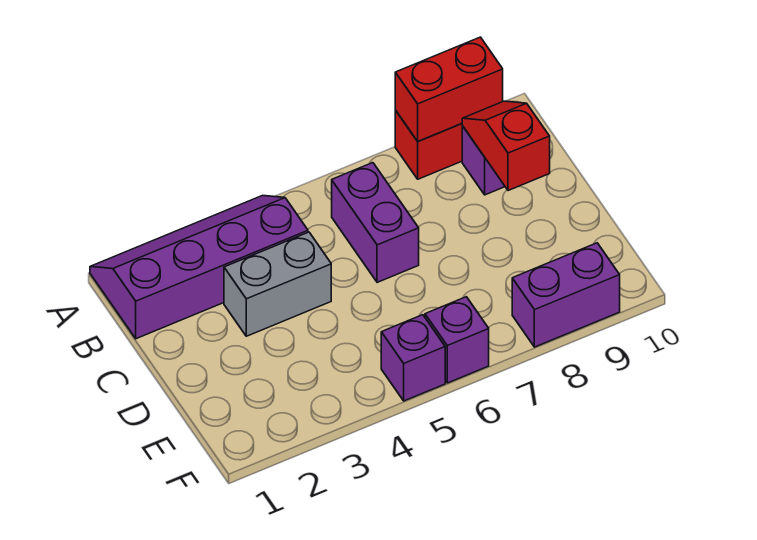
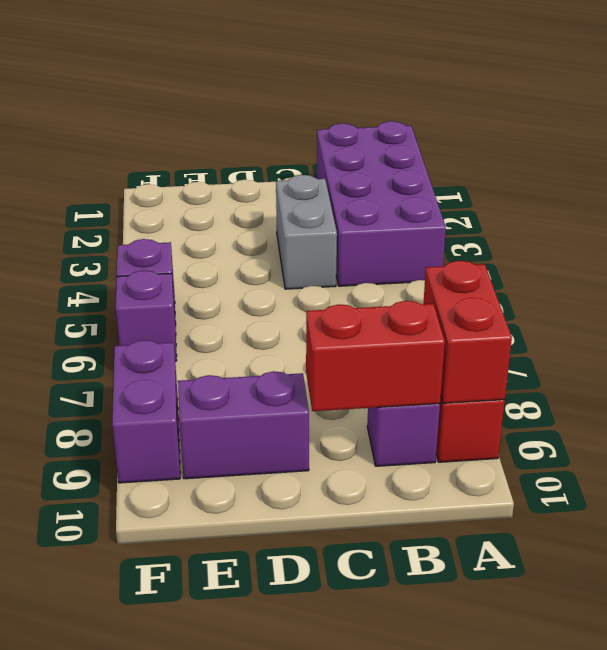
purple 2x4 slope [90,195,308,339] -> purple 2x4 brick [317,121,446,286]
purple 1x2 brick [332,163,419,282] -> purple 1x2 brick moved to [178,371,309,479]
red 1x2 slope [462,101,550,191] -> red 1x2 brick [306,301,445,411]

